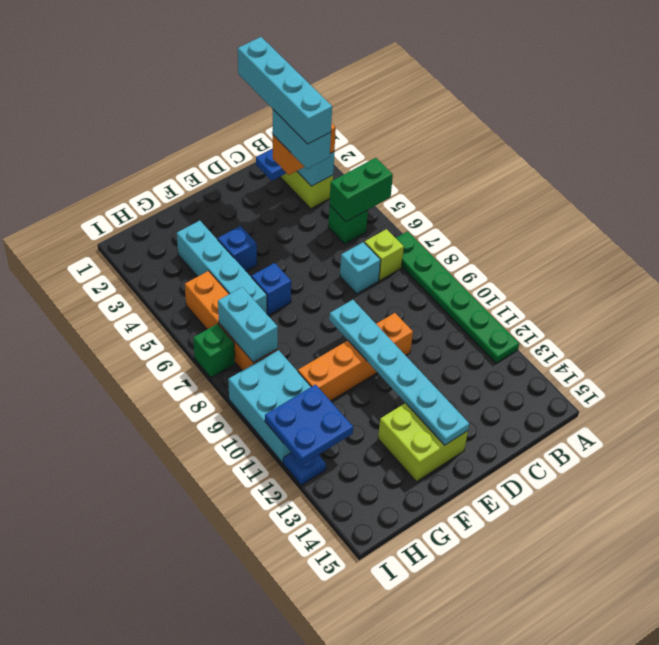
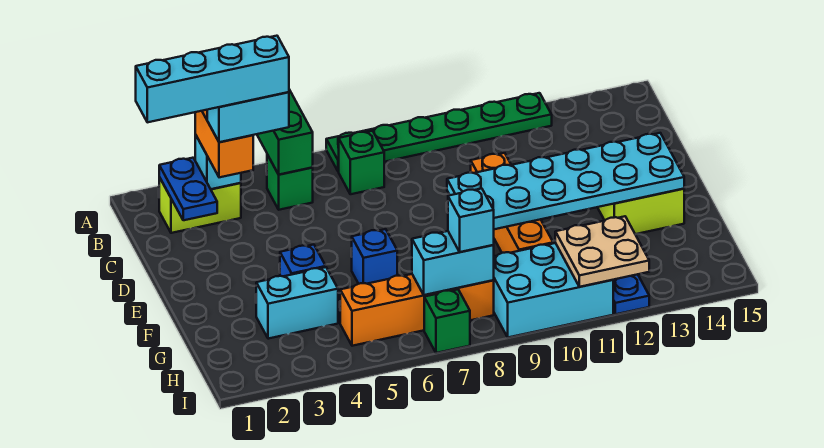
lime 1x1 brick [365,229,404,280] -> green 1x1 brick [339,131,384,194]
cyan 1x1 brick [340,242,381,294] -> cyan 1x1 brick moved to [448,189,494,252]
cyan 1x6 plate [329,300,469,445] -> cyan 2x6 plate [447,133,684,229]
cyan 1x4 brick [177,221,267,314] -> cyan 1x2 brick [256,267,338,339]
blue 2x2 plate [265,385,353,465] -> tan 2x2 plate [555,216,649,287]

